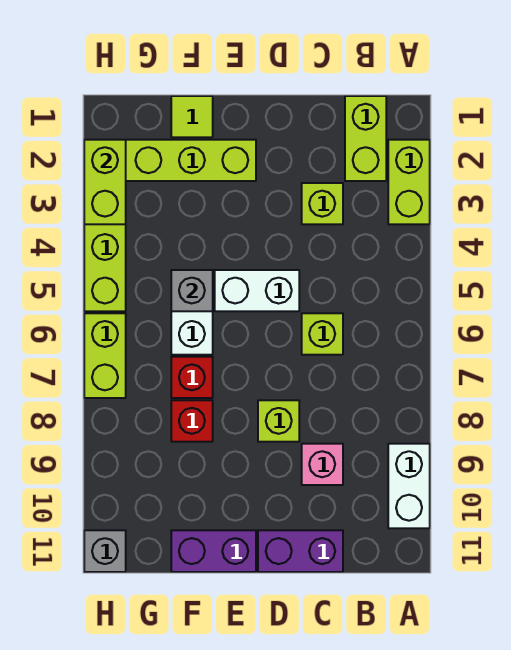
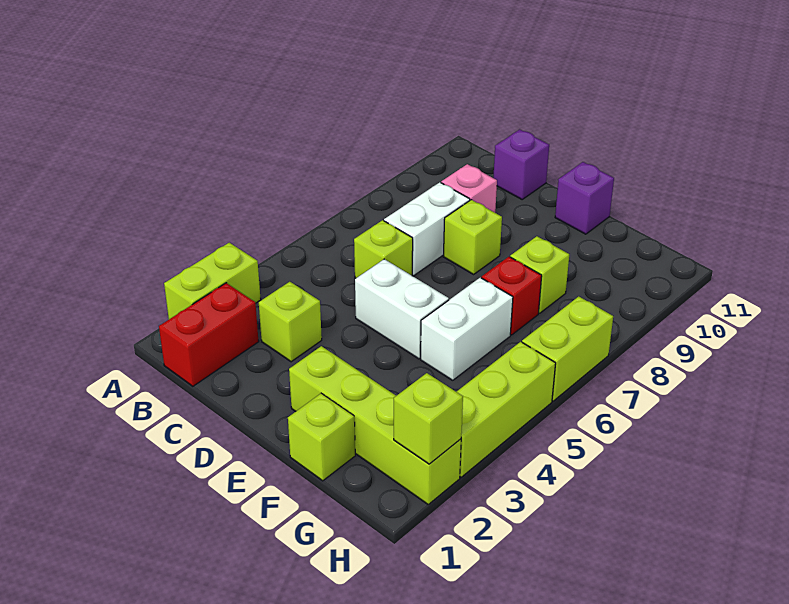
white 1x2 brick [388,444,430,528] -> white 1x2 brick moved to [384,182,470,276]
lime 1x2 brick [345,96,386,181] -> red 1x2 brick [159,283,259,386]
purple 1x2 brick [258,530,343,572] -> purple 1x1 brick [493,129,549,199]
purple 1x2 brick [171,530,256,572] -> purple 1x1 brick [555,162,614,234]
lime 1x1 tile [171,96,213,137] -> lime 1x1 brick [288,393,355,481]
grey 1x1 brick [171,270,213,311] -> none
red 1x1 brick [171,400,213,442] -> lime 1x1 brick [510,236,569,313]
lime 1x2 brick [84,140,126,224] -> lime 1x1 brick [394,373,463,464]
grey 1x1 brick [84,530,126,572] -> none

